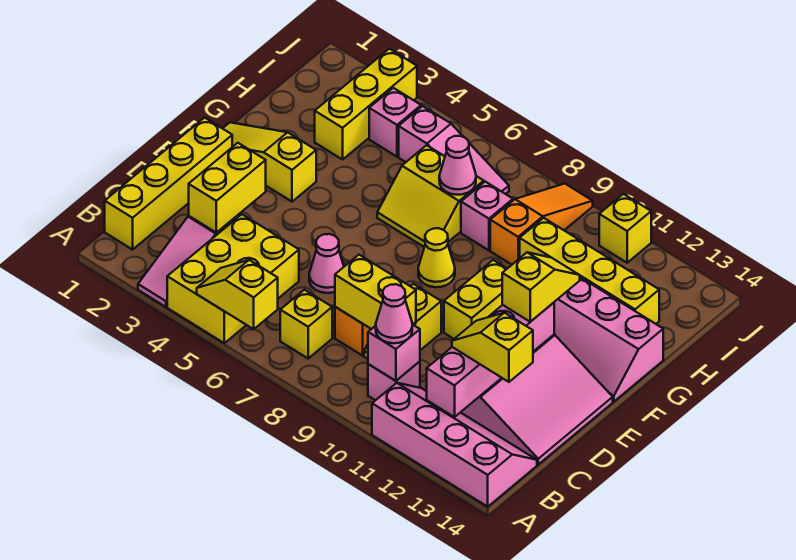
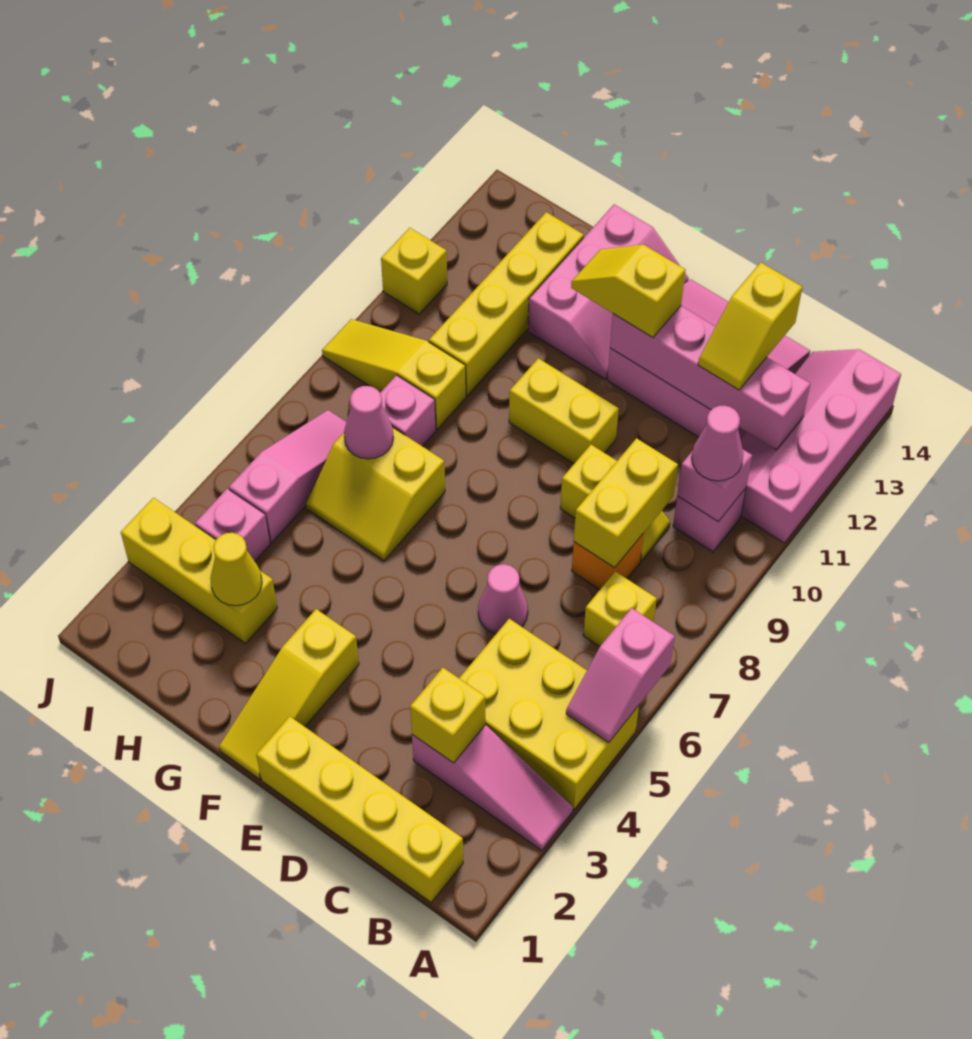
yellow 1x2 slope [197,260,278,329] -> pink 1x2 slope [566,608,675,743]
yellow 1x2 brick [189,143,266,233] -> yellow 1x1 brick [410,668,485,763]
yellow 1x1 cone [418,228,455,287] -> yellow 1x1 cone moved to [210,533,262,606]
yellow 2x2 slope [377,145,484,247] -> yellow 2x2 slope turned to [305,427,445,561]
orange 1x3 slope [490,184,593,265] -> yellow 1x3 slope [322,319,466,429]

